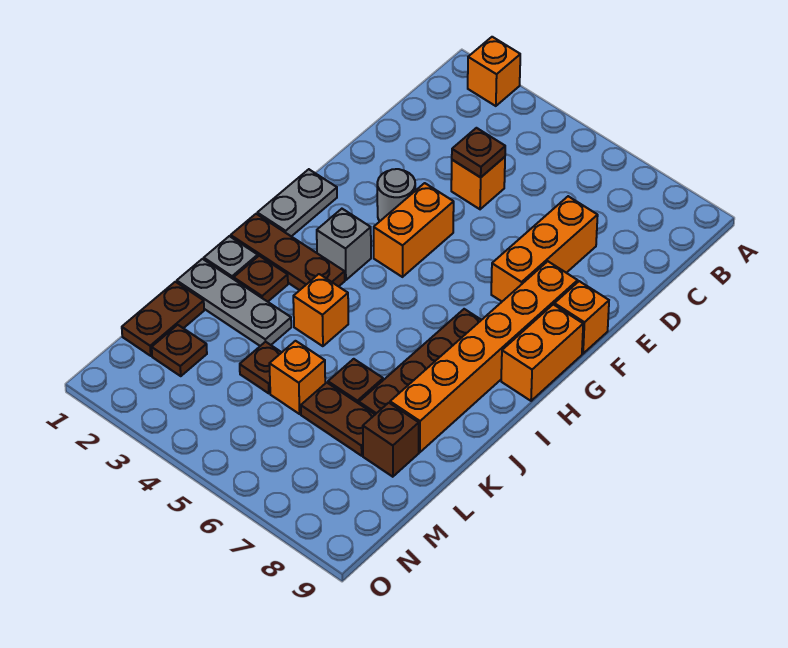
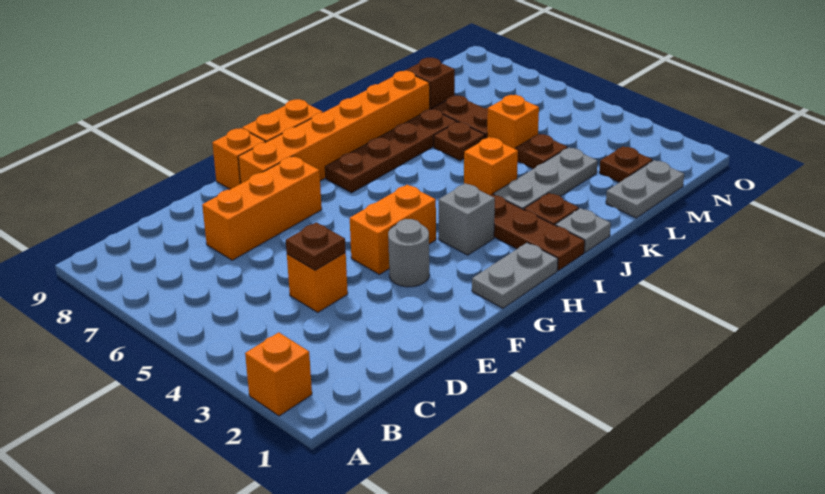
grey 1x3 plate [177,259,291,346] -> grey 1x3 plate turned to [494,148,598,210]
brown 1x2 plate [122,282,204,356] -> grey 1x2 plate [606,160,684,218]

